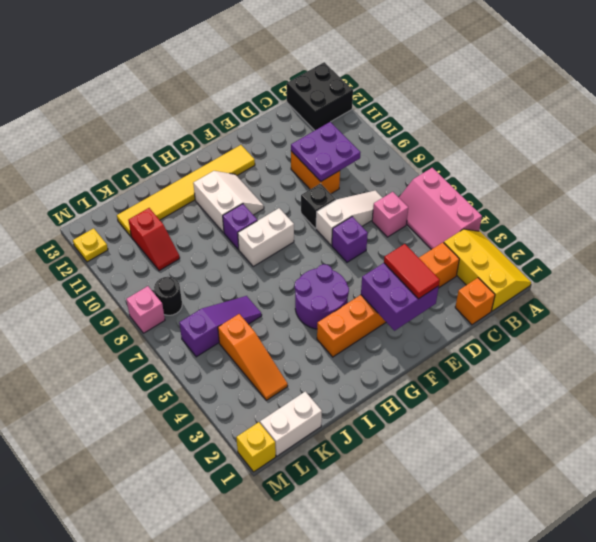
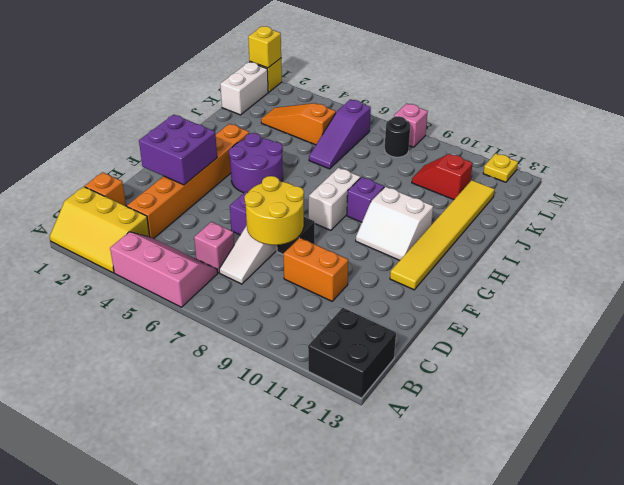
purple 2x2 plate [291,122,360,181] -> none
none -> yellow 2x2 round brick [244,176,304,245]
red 1x2 tile [384,244,440,299] -> none
none -> yellow 1x1 brick [248,26,281,68]

